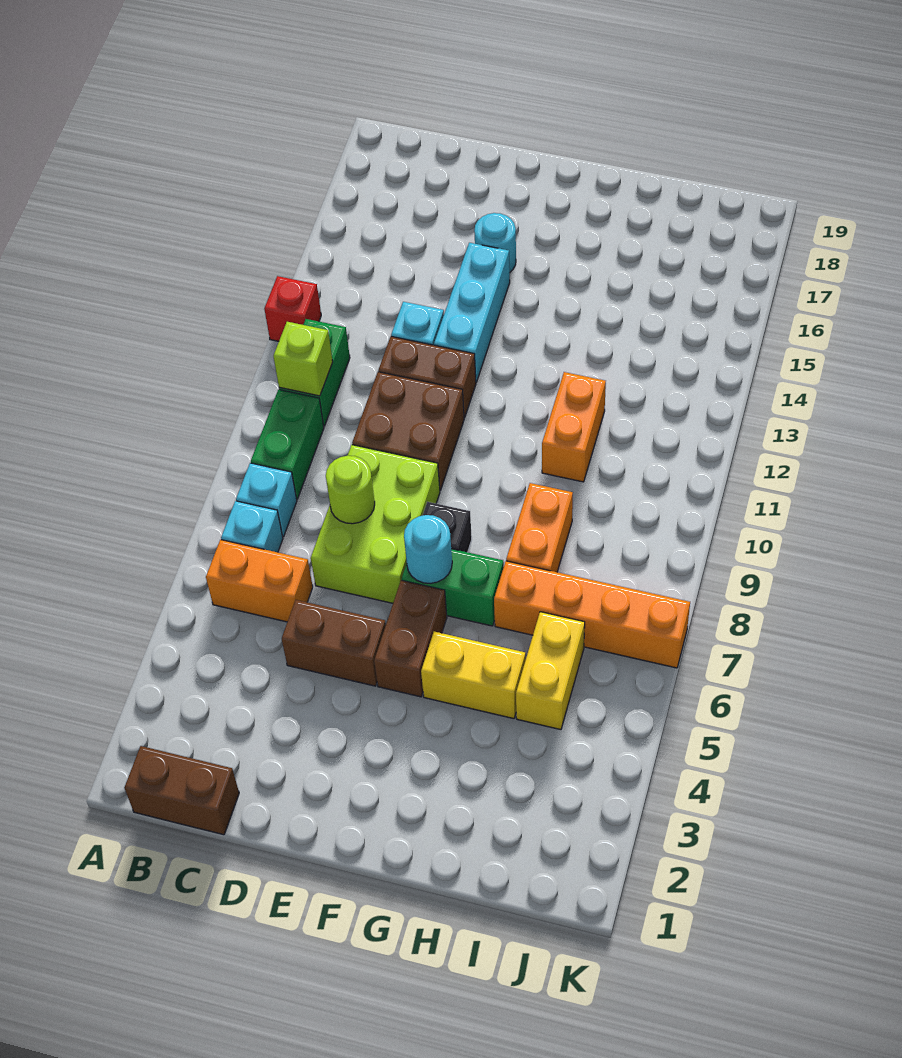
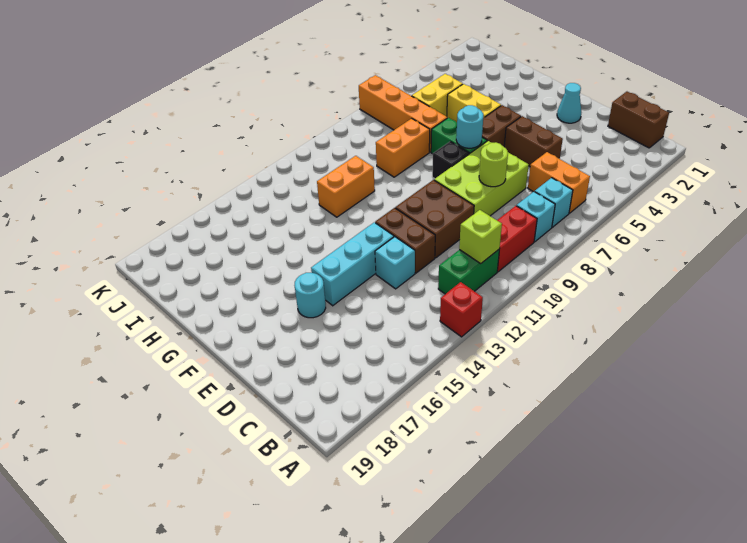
green 1x2 brick [251,389,324,499] -> red 1x2 brick [497,206,537,272]
none -> cyan 1x1 cone [557,83,581,123]

